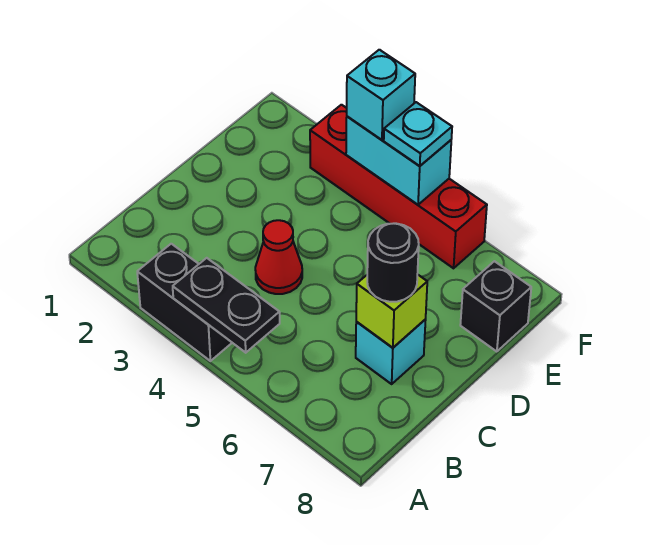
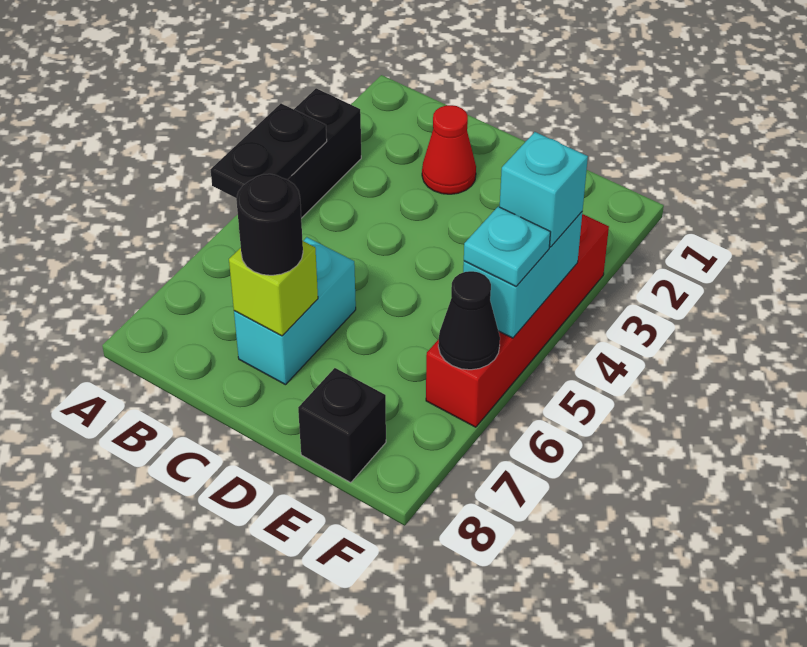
red 1x1 cone [255,220,302,294] -> red 1x1 cone moved to [422,105,476,194]
cyan 1x1 brick [356,320,426,384] -> cyan 1x2 brick [234,237,356,385]
none -> black 1x1 cone [438,271,500,370]

